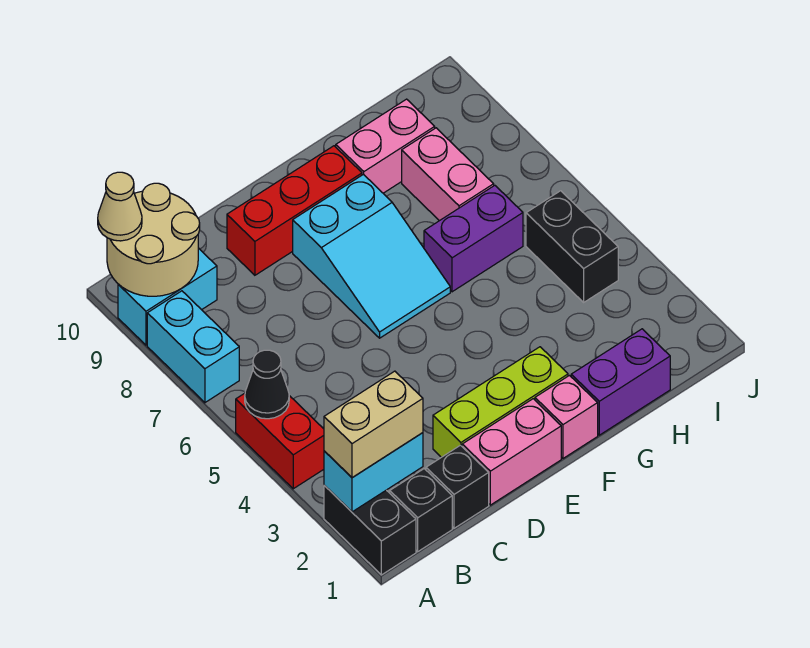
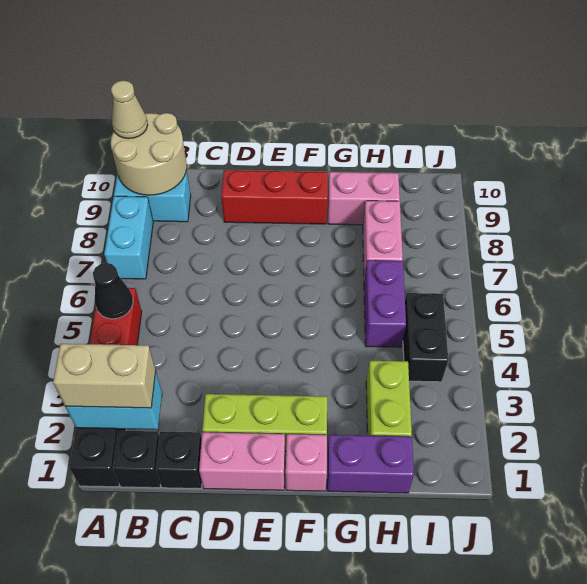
cyan 2x3 slope [293,174,450,338] -> none
purple 1x2 brick [424,185,523,292] -> purple 1x2 brick turned to [364,260,406,347]
none -> lime 1x2 brick [366,361,412,437]

